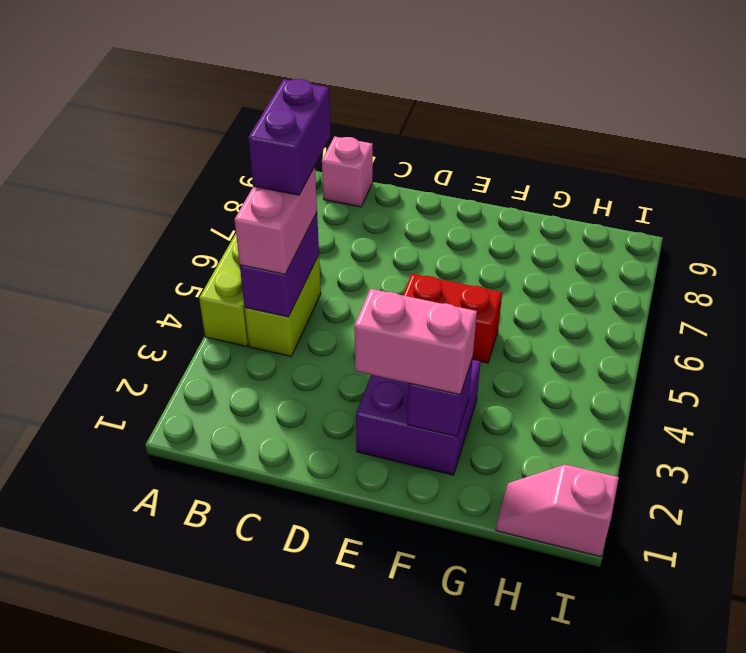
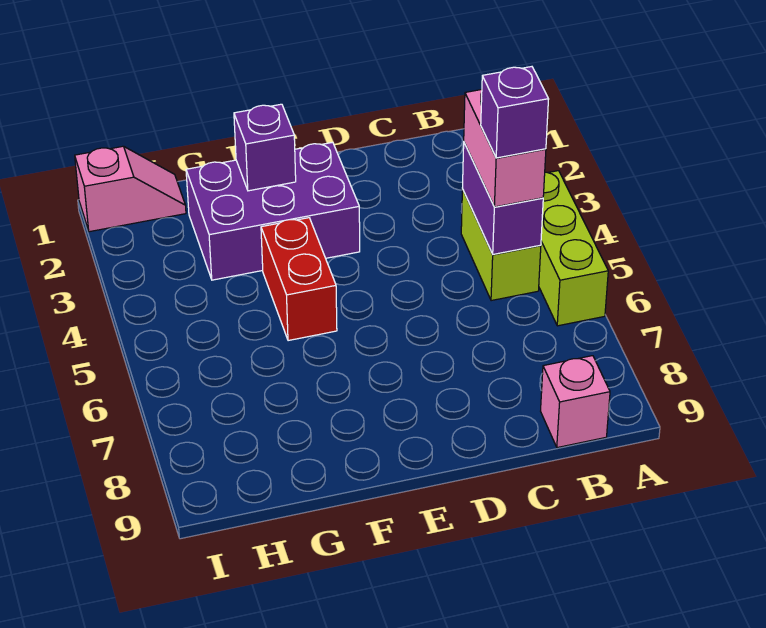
purple 1x2 brick [248,79,331,195] -> purple 1x1 brick [481,67,549,158]
purple 2x2 brick [356,360,481,475] -> purple 2x3 brick [186,142,360,280]
pink 1x2 brick [354,289,477,395] -> none
red 1x2 brick [403,274,502,363] -> red 1x2 brick turned to [261,218,337,341]

